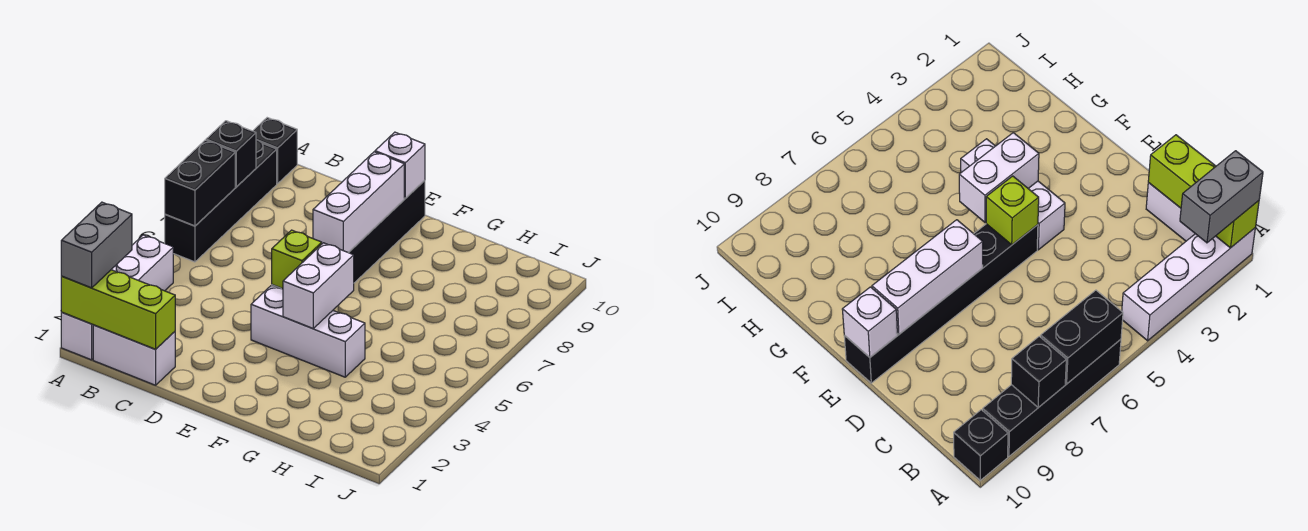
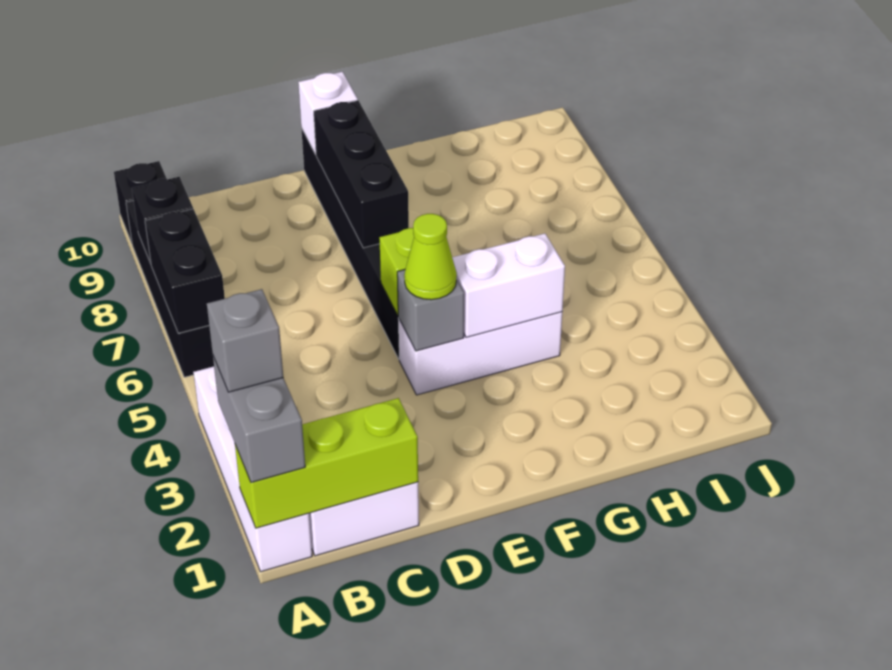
none -> grey 1x1 brick [207,289,283,392]
none -> grey 1x1 brick [397,270,464,351]
none -> lime 1x1 cone [404,214,457,300]
white 1x3 brick [313,152,404,253] -> black 1x3 brick [314,100,409,248]
white 1x2 brick [283,243,354,329] -> white 1x2 brick turned to [452,234,565,337]

